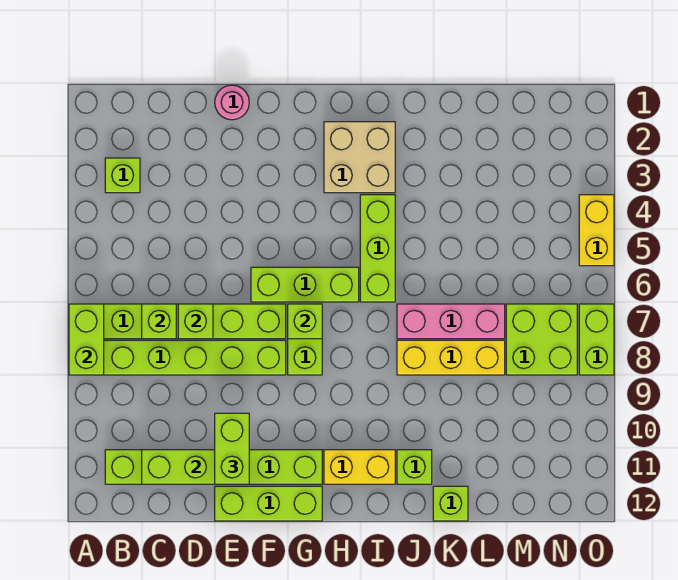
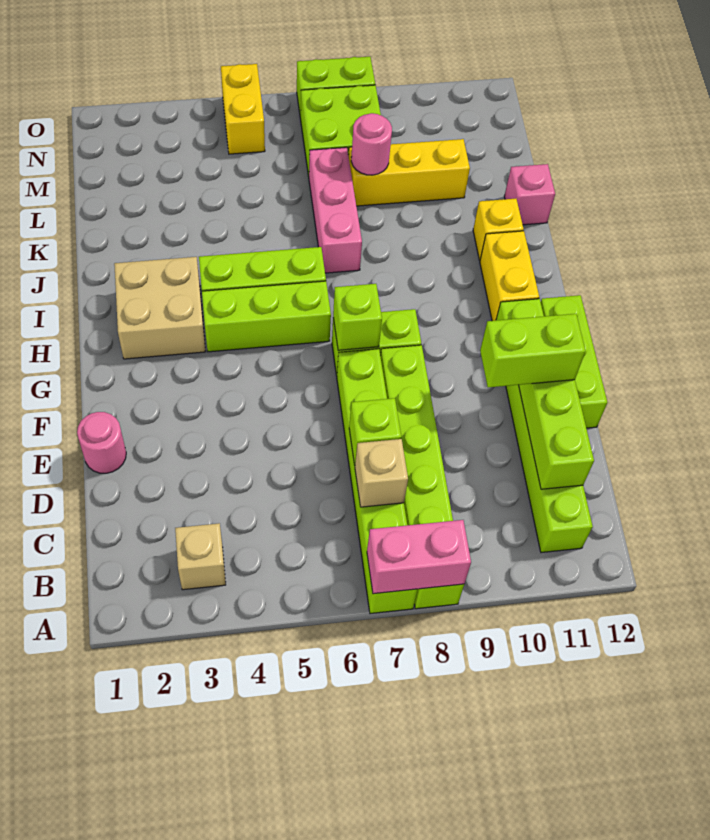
lime 1x2 brick [69,304,104,375] -> pink 1x2 brick [367,520,471,594]
lime 1x1 brick [105,158,140,193] -> tan 1x1 brick [175,523,226,590]
lime 1x1 brick [142,304,176,339] -> tan 1x1 brick [355,439,408,507]
lime 1x3 brick [251,267,359,302] -> lime 1x3 brick turned to [202,281,331,352]
yellow 1x3 brick [397,340,505,375] -> yellow 1x3 brick turned to [348,139,470,206]
lime 1x1 brick [397,450,432,484] -> yellow 1x1 brick [473,199,524,260]
lime 1x1 brick [433,486,468,521] -> pink 1x1 brick [504,164,555,225]
none -> pink 1x1 round brick [351,113,392,175]
yellow 1x2 brick [579,195,614,266] -> yellow 1x2 brick turned to [221,64,265,154]

